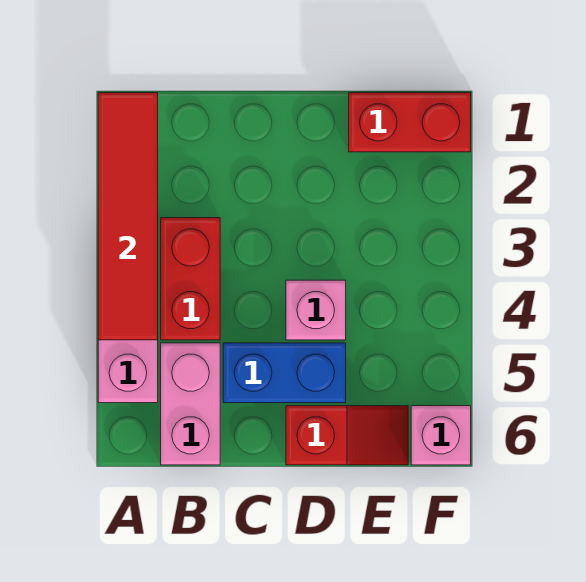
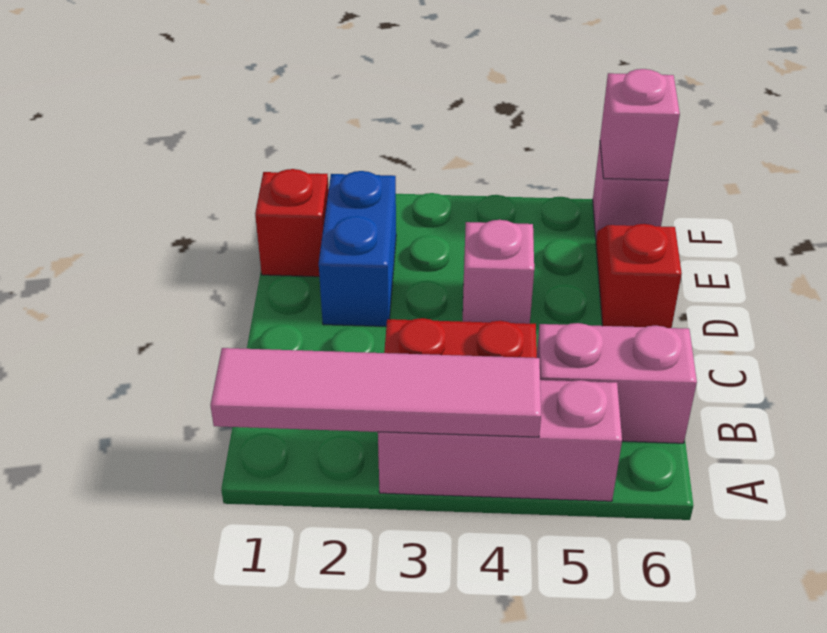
red 1x4 tile [98,93,158,340] -> pink 1x4 tile [210,348,541,437]
blue 1x2 brick [223,343,346,403] -> blue 1x2 brick moved to [319,171,396,326]
red 1x2 brick [349,93,471,152] -> red 1x1 brick [255,169,329,277]
none -> pink 1x1 brick [600,69,680,180]

